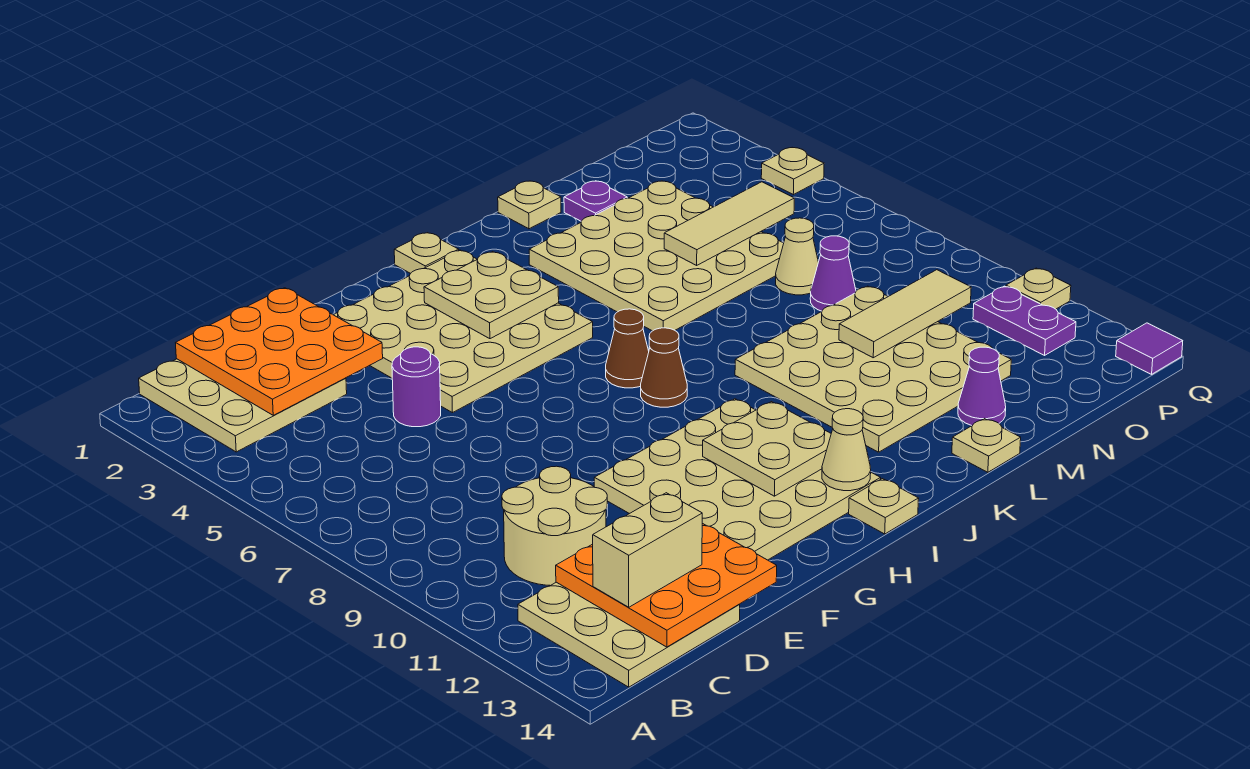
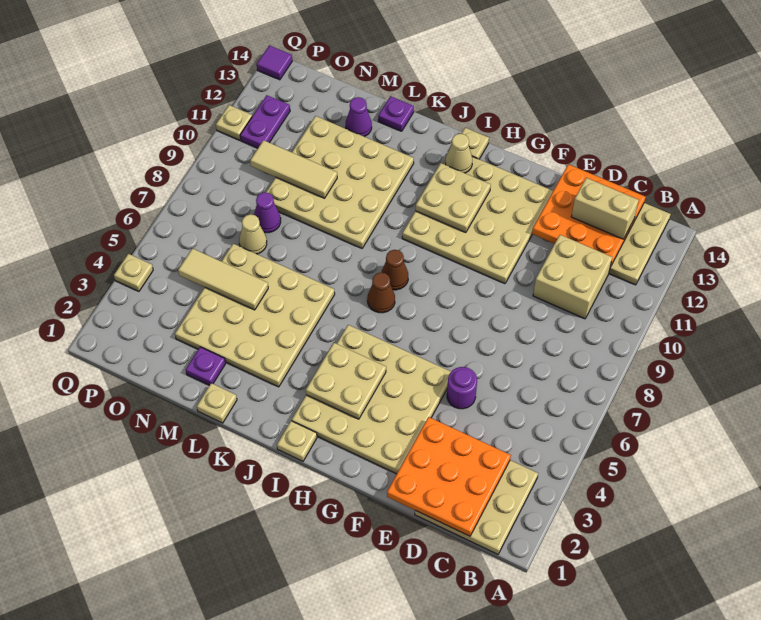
tan 2x2 round brick [502,466,607,586] -> tan 2x2 brick [533,235,612,319]
tan 1x1 plate [952,418,1021,472] -> purple 1x1 plate [378,96,414,131]

